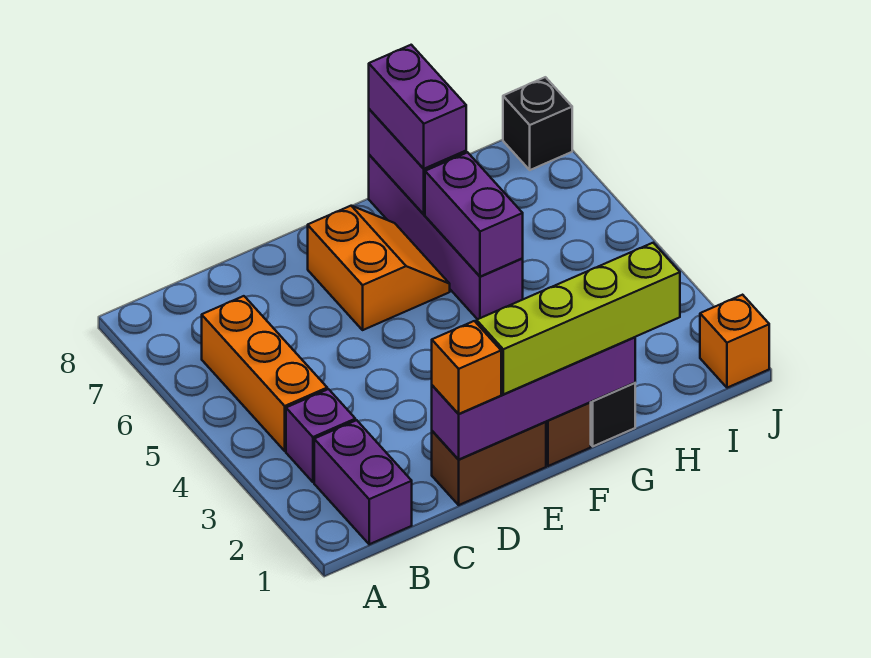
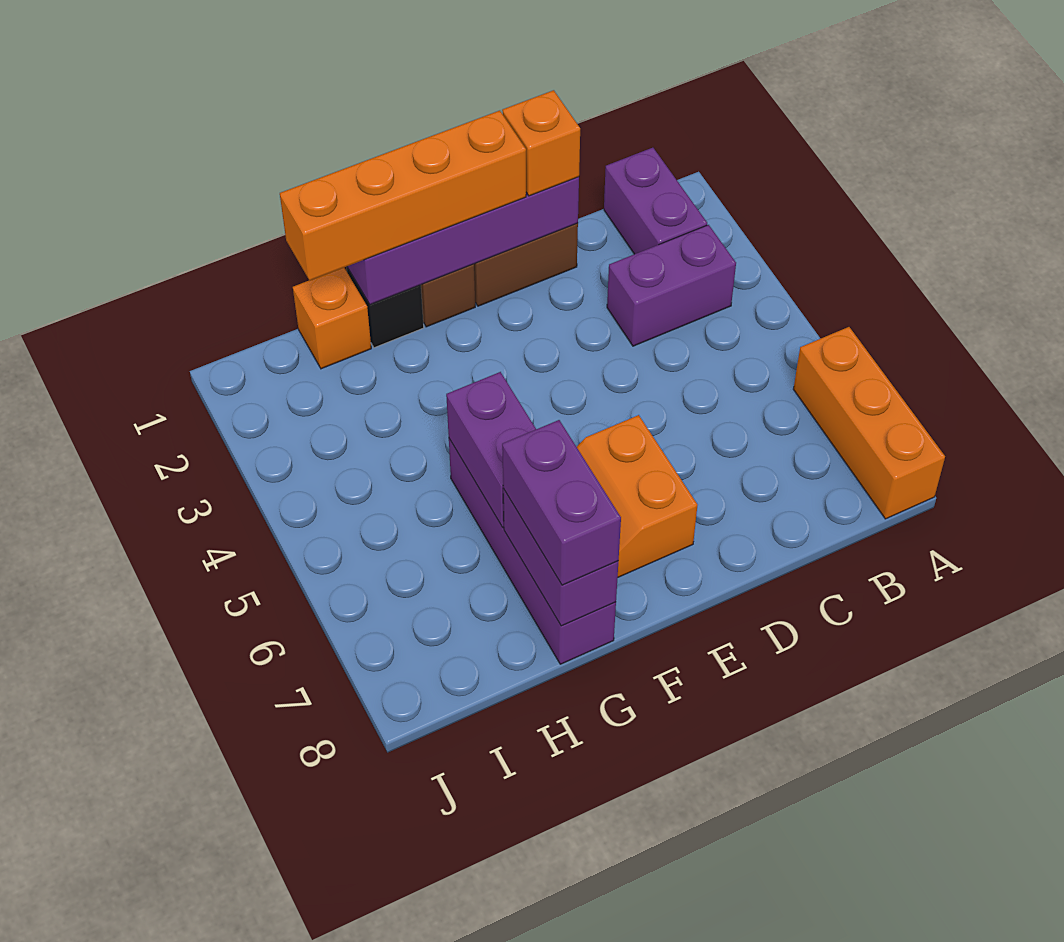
purple 1x1 brick [286,389,355,482] -> purple 1x2 brick [607,225,736,346]
orange 1x3 brick [202,296,327,451] -> orange 1x3 brick moved to [793,327,945,519]
lime 1x4 brick [477,243,680,394] -> orange 1x4 brick [280,111,526,281]
orange 1x1 brick [700,295,769,388] -> orange 1x1 brick moved to [293,268,371,369]
black 1x1 brick [503,77,572,170] -> none

